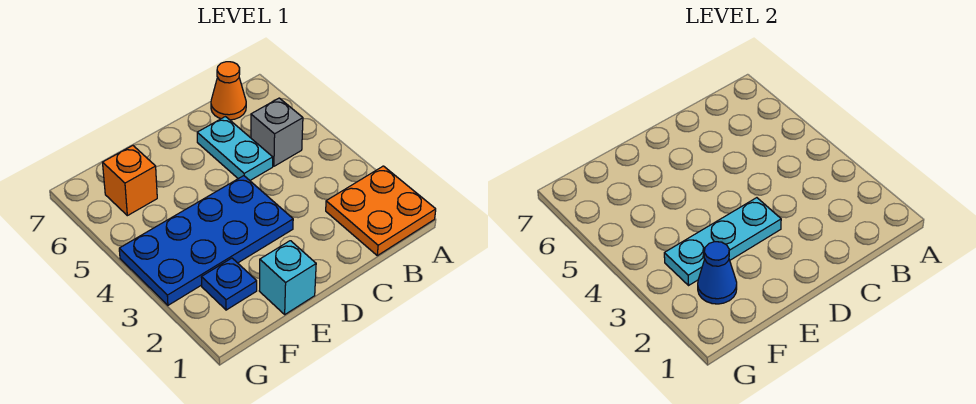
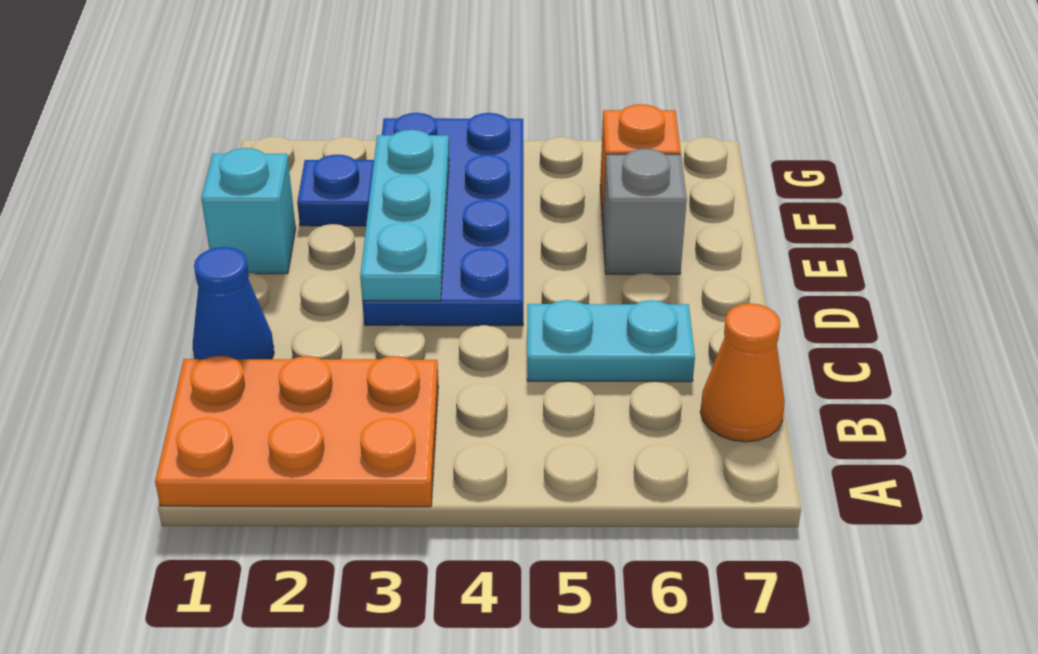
orange 2x2 plate [326,166,436,256] -> orange 2x3 plate [155,356,438,507]
grey 1x1 brick [251,98,303,166] -> grey 1x1 brick moved to [603,149,687,274]
blue 1x1 cone [698,242,737,304] -> blue 1x1 cone moved to [193,247,274,359]

